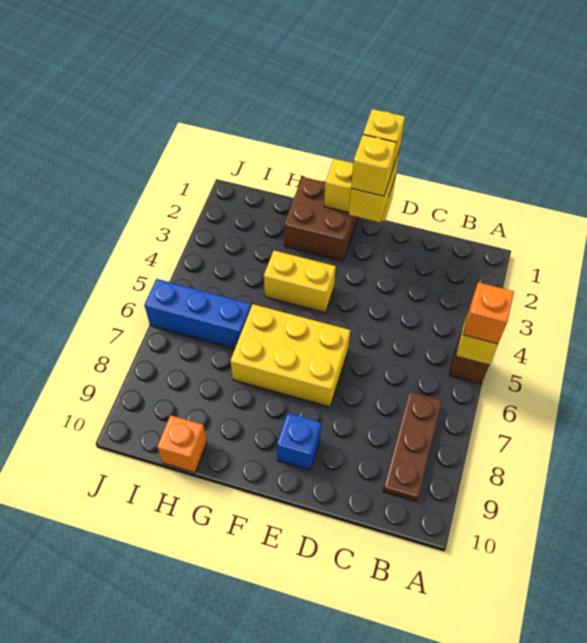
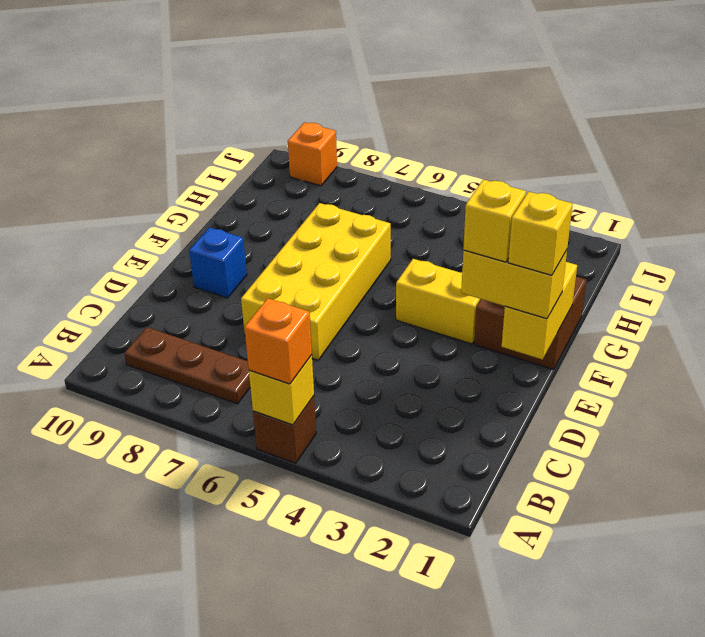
yellow 2x3 brick [230,304,350,407] -> yellow 2x4 brick [241,203,391,360]
yellow 1x2 brick [264,251,336,312] -> yellow 1x2 brick turned to [396,259,481,344]
blue 1x3 brick [144,279,251,349] -> none
orange 1x1 brick [157,415,207,473] -> orange 1x1 brick moved to [288,122,337,186]

